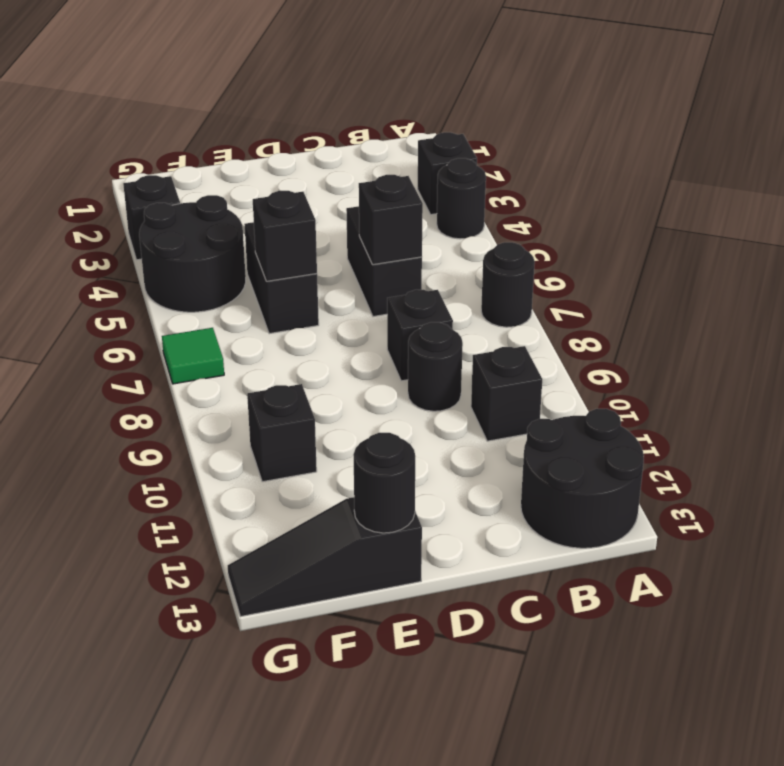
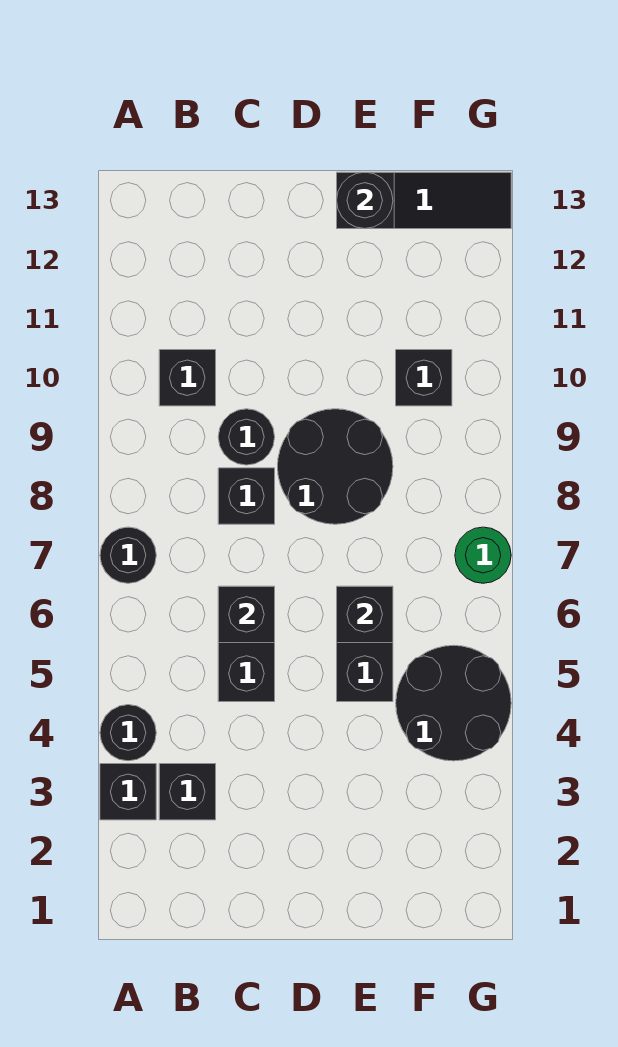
black 2x2 round brick [521,409,644,548] -> black 2x2 round brick moved to [278,409,393,524]
black 1x1 brick [123,175,180,260] -> black 1x1 brick moved to [159,764,216,820]
green 1x1 tile [162,328,224,384] -> green 1x1 round brick [455,527,511,583]

